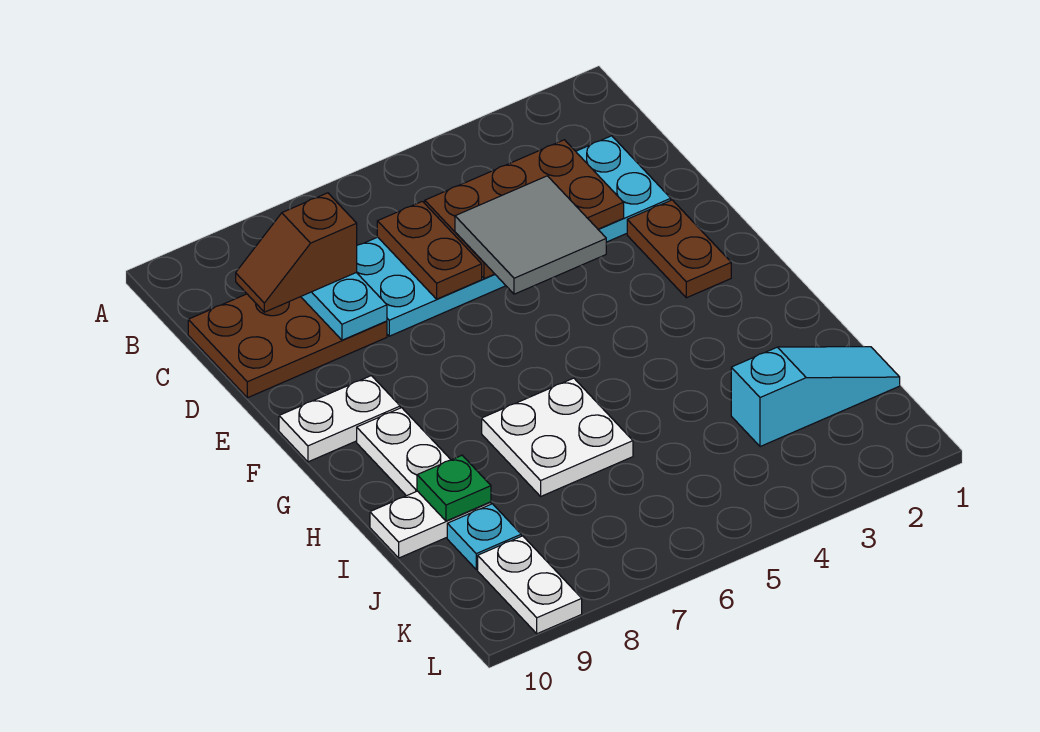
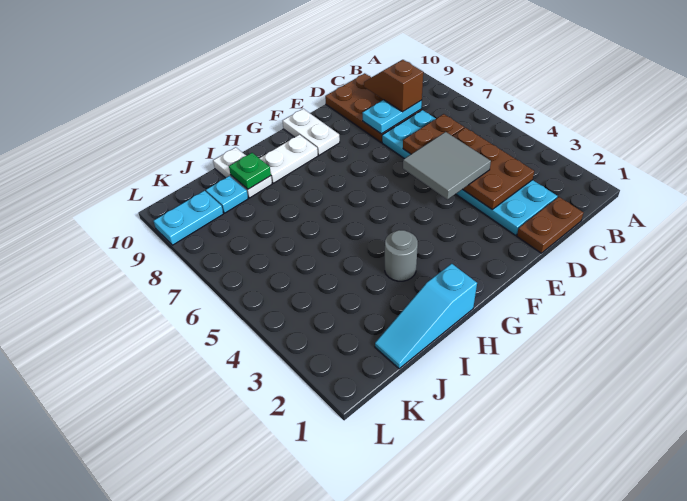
brown 1x2 plate [627,200,731,298] -> brown 1x2 plate moved to [517,197,584,253]
none -> grey 1x1 round brick [385,230,418,281]
white 2x2 plate [482,378,633,496] -> none
cyan 1x3 slope [731,347,900,447] -> cyan 1x3 slope turned to [375,264,477,369]
white 1x2 plate [478,536,582,634] -> cyan 1x2 plate [154,191,223,245]

